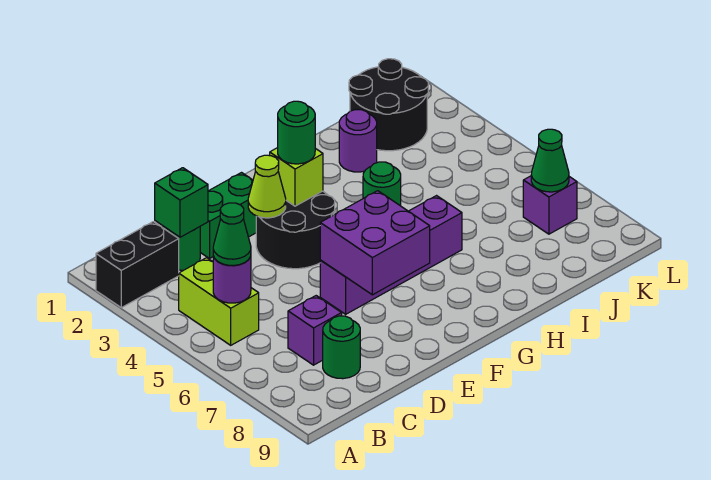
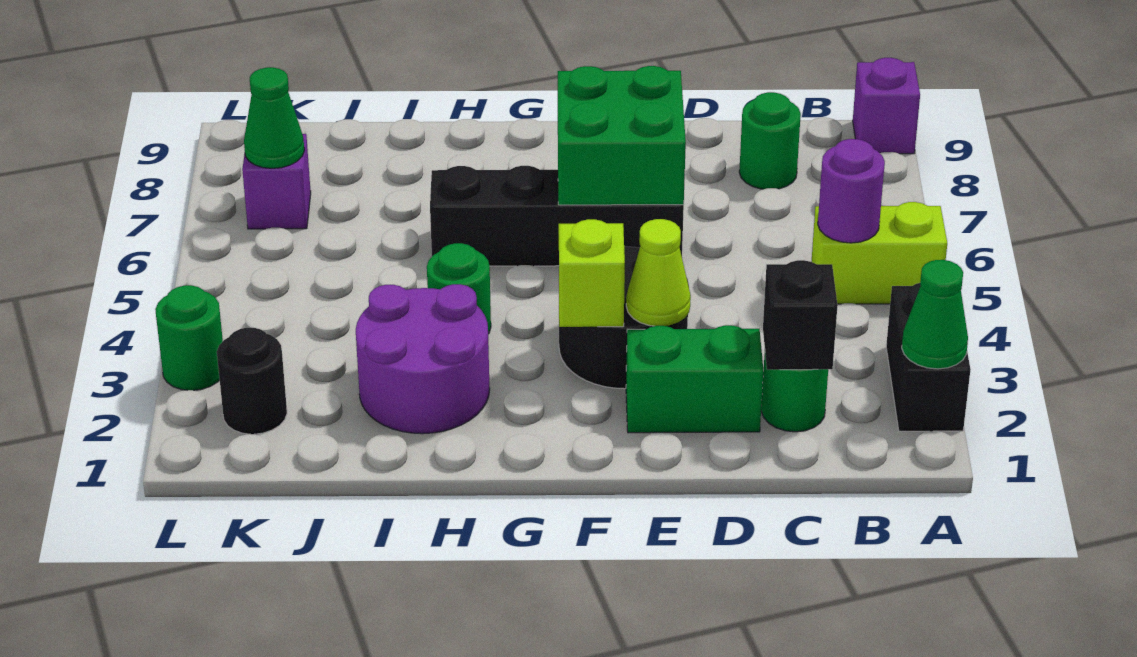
black 1x2 brick [96,222,179,308] -> black 1x2 brick turned to [886,283,971,431]
lime 1x2 brick [179,258,259,345] -> lime 1x2 brick turned to [811,202,947,304]
green 1x1 cone [213,203,251,265] -> green 1x1 cone moved to [902,260,968,369]
green 1x1 brick [155,168,208,237] -> black 1x1 brick [763,260,838,370]
purple 1x1 brick [288,296,342,365] -> purple 1x1 brick moved to [853,58,920,154]
purple 1x4 brick [320,196,462,314] -> black 1x4 brick [430,166,684,266]
purple 2x2 brick [320,191,430,295] -> green 2x2 brick [558,66,686,205]
green 1x1 round brick [278,101,315,164] -> green 1x1 round brick moved to [155,285,223,390]
purple 1x1 round brick [339,110,377,172] -> purple 2x2 round brick [356,284,490,434]
black 2x2 round brick [349,59,428,151] -> black 1x1 round brick [217,328,287,434]

